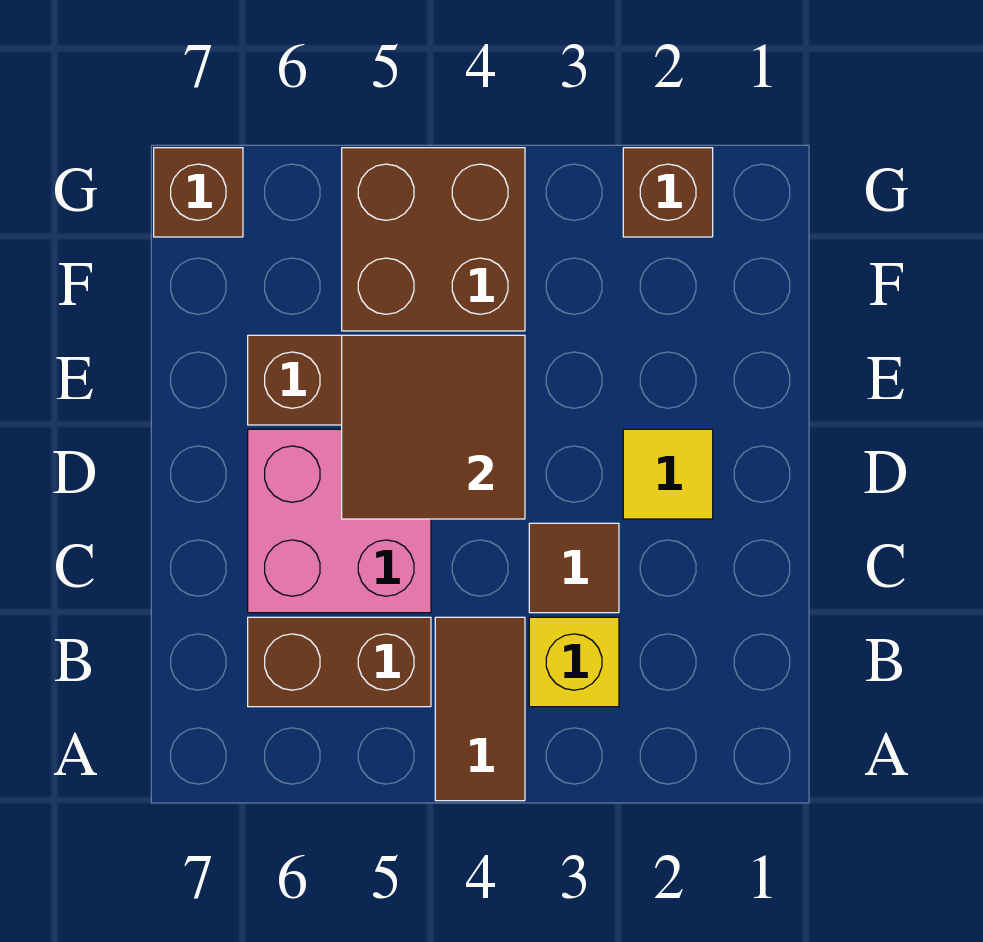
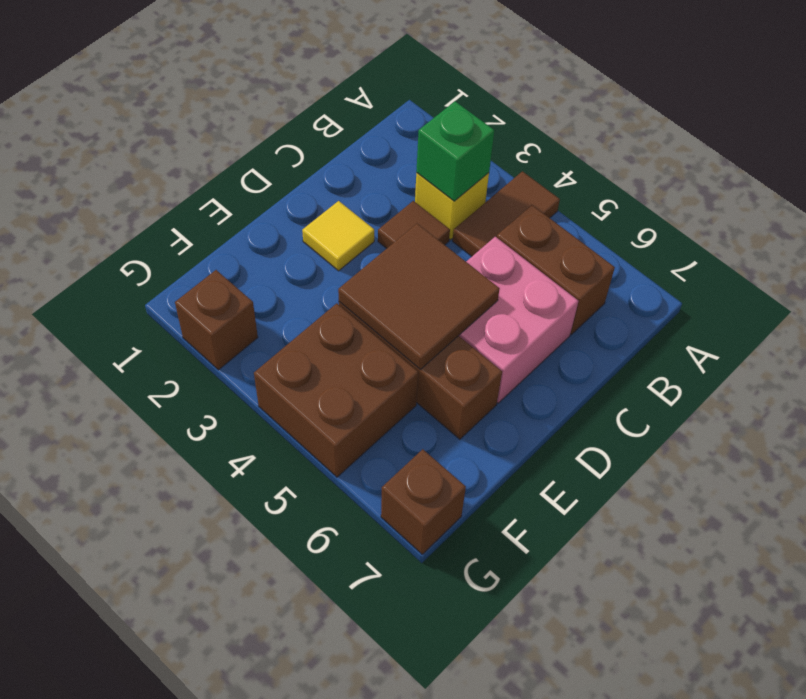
none -> green 1x1 brick [416,101,494,201]

